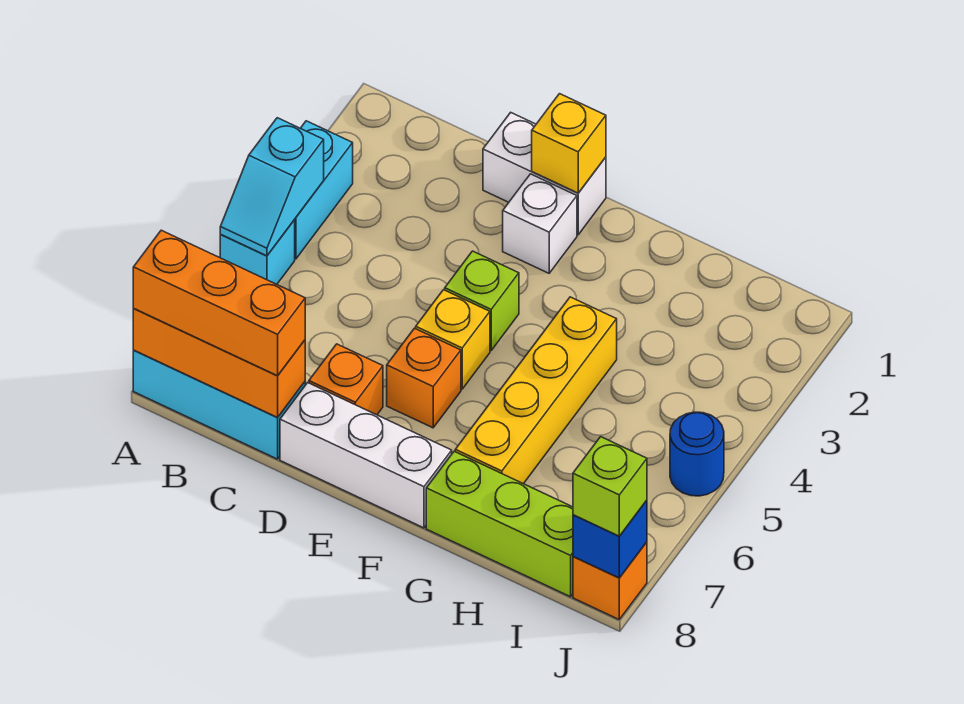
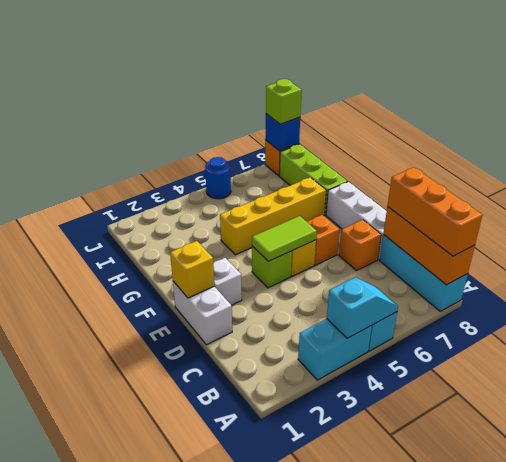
none -> lime 1x2 tile [252,216,317,261]

